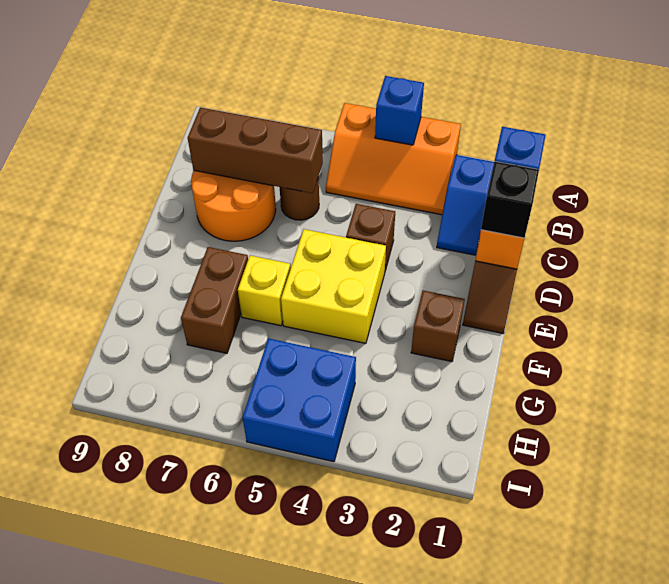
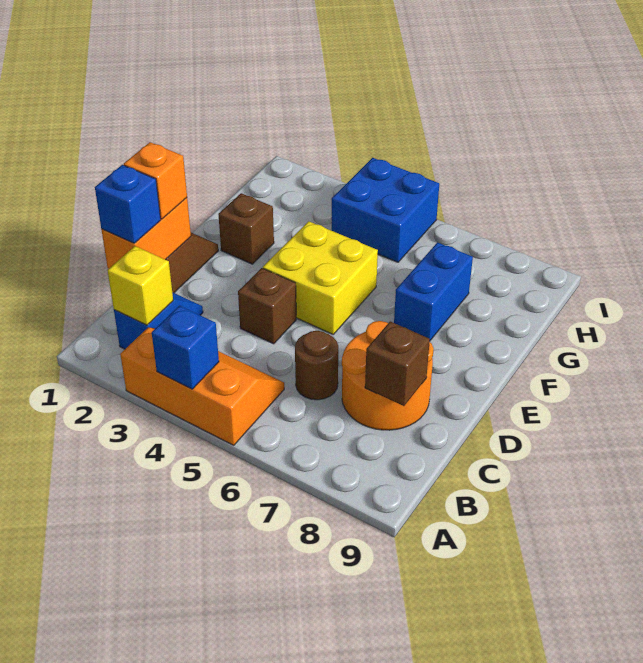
brown 1x3 brick [188,107,323,193] -> brown 1x1 brick [365,322,430,406]
black 1x1 brick [481,161,539,238] -> orange 1x1 brick [124,142,187,219]
yellow 1x1 brick [238,256,291,326] -> yellow 1x1 brick moved to [107,246,173,325]
brown 1x2 brick [181,247,248,353] -> blue 1x2 brick [394,242,473,340]

